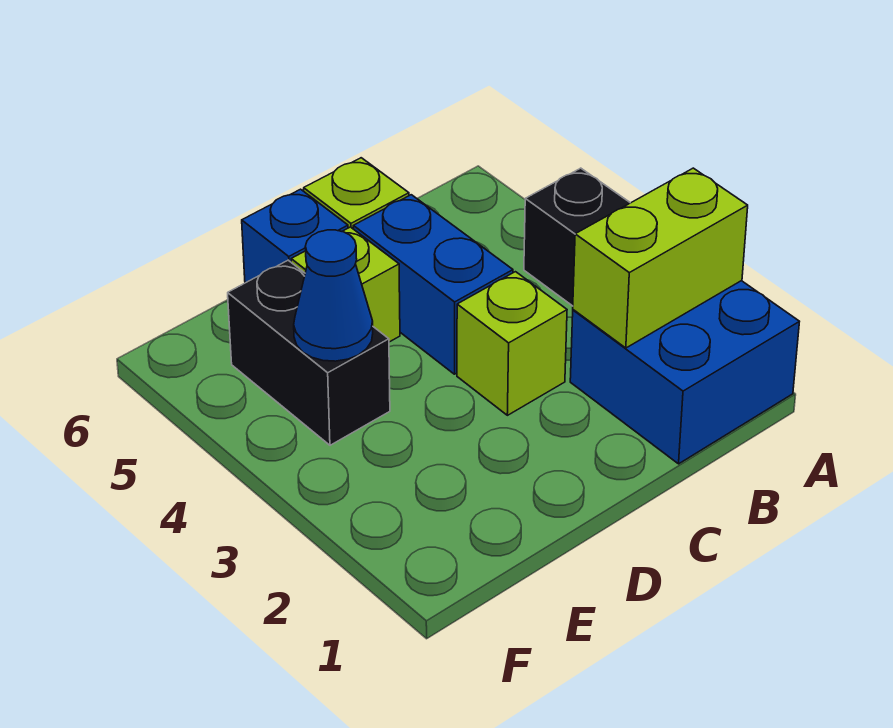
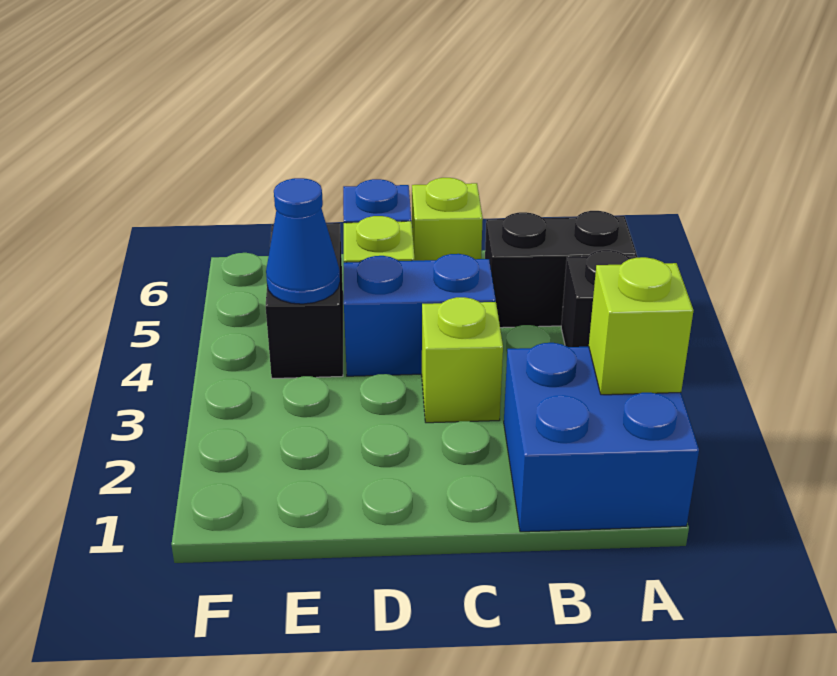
lime 1x2 brick [573,168,748,348] -> lime 1x1 brick [589,257,694,395]
none -> black 1x2 brick [485,211,636,328]
blue 1x2 brick [353,195,513,374] -> blue 1x2 brick turned to [344,254,496,376]

